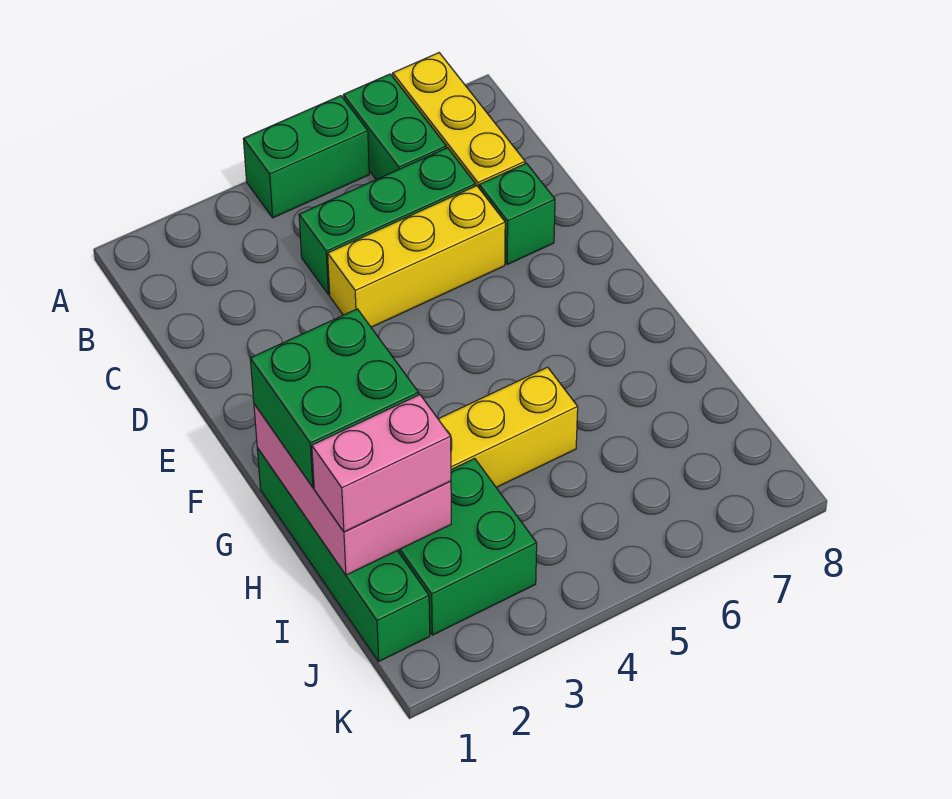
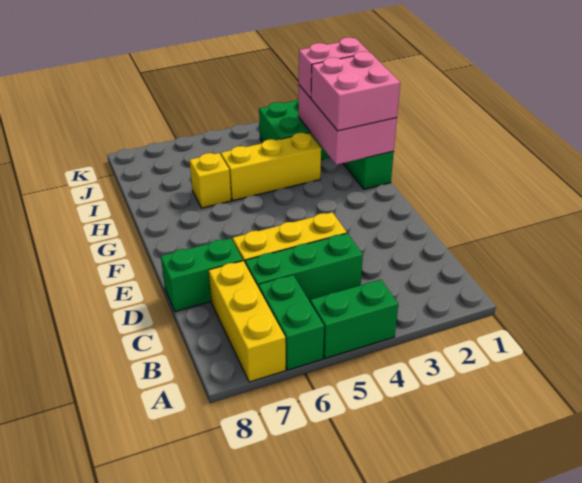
green 1x1 brick [479,163,555,264] -> green 1x2 brick [161,238,243,312]
green 2x2 brick [250,309,419,487] -> pink 2x2 brick [311,51,400,131]
none -> yellow 1x1 brick [190,153,231,208]

